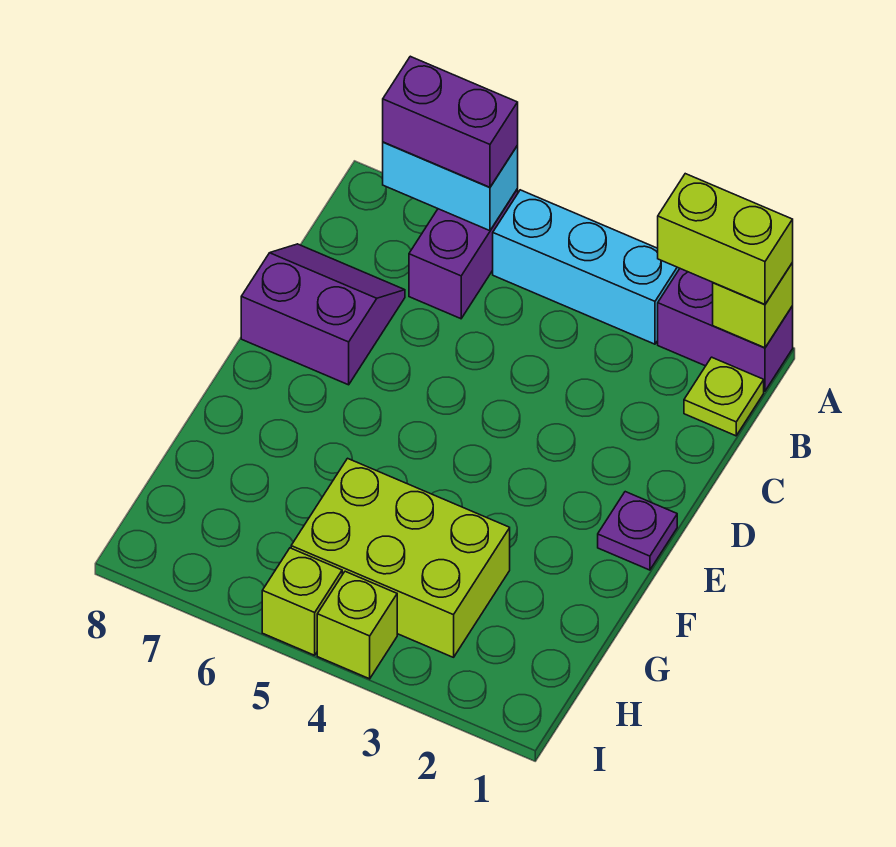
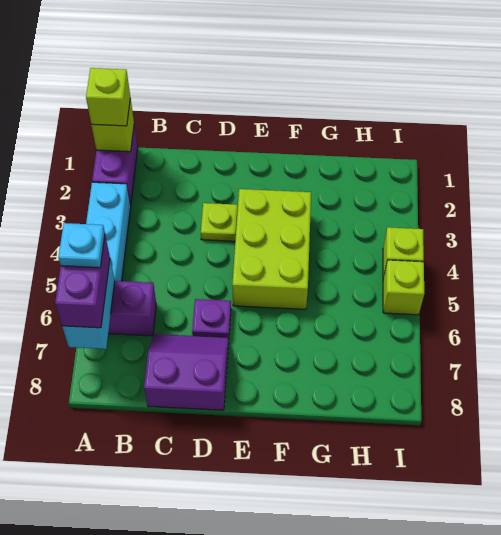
lime 1x2 brick [658,174,793,305] -> lime 1x1 brick [86,68,130,126]
none -> cyan 1x1 plate [58,223,105,268]
lime 1x1 plate [684,357,764,436] -> lime 1x1 plate moved to [201,203,238,241]
purple 2x2 slope [241,244,405,385] -> purple 2x2 slope turned to [144,334,229,410]
purple 1x1 plate [598,492,677,570] -> purple 1x1 plate moved to [192,299,231,338]
lime 2x3 brick [291,458,510,657] -> lime 2x3 brick moved to [232,189,311,309]

